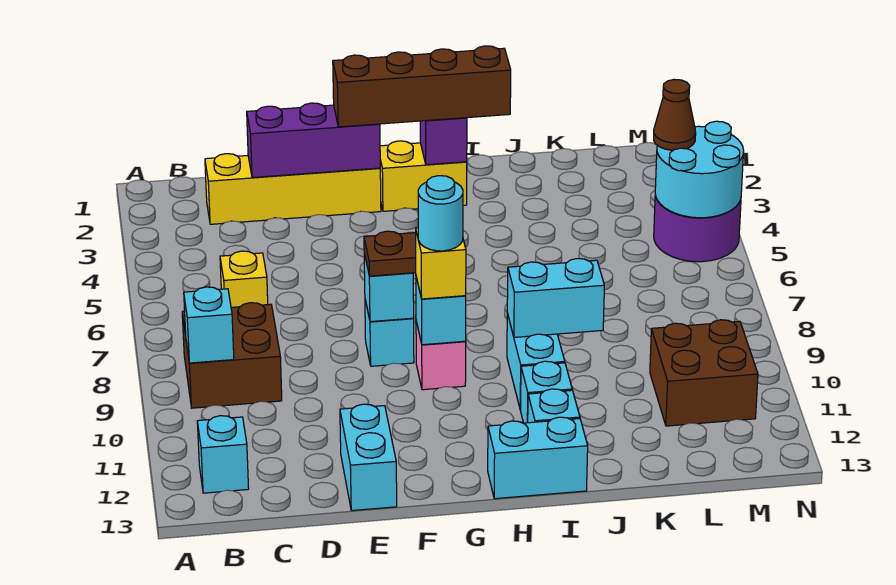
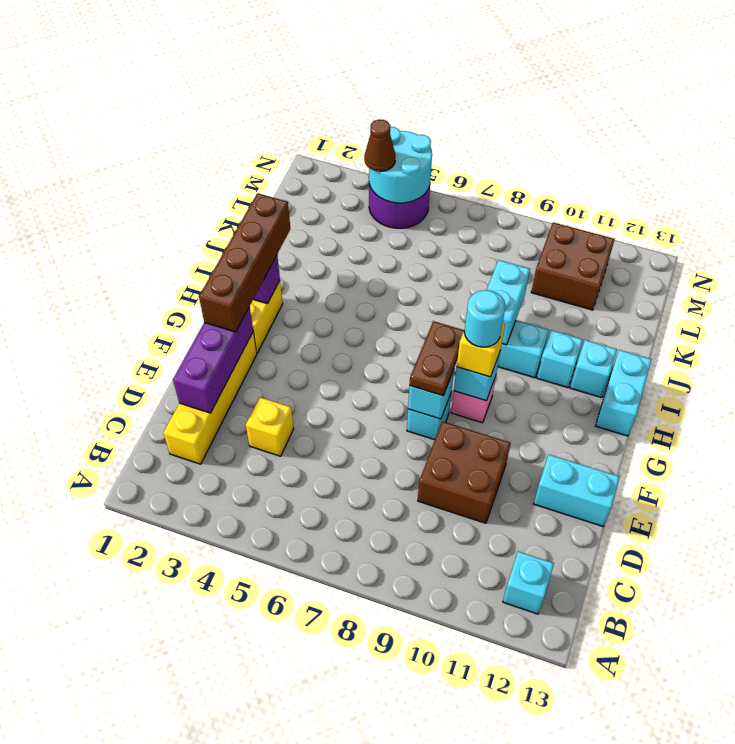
brown 2x2 brick [182,303,282,408] -> brown 2x2 brick moved to [418,421,511,523]
cyan 1x1 brick [184,287,234,363] -> none
yellow 1x1 brick [220,251,268,307] -> yellow 1x1 brick moved to [246,397,294,456]

